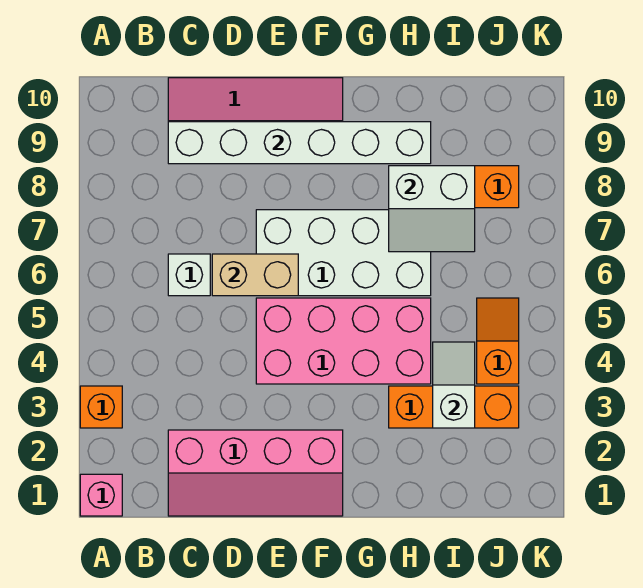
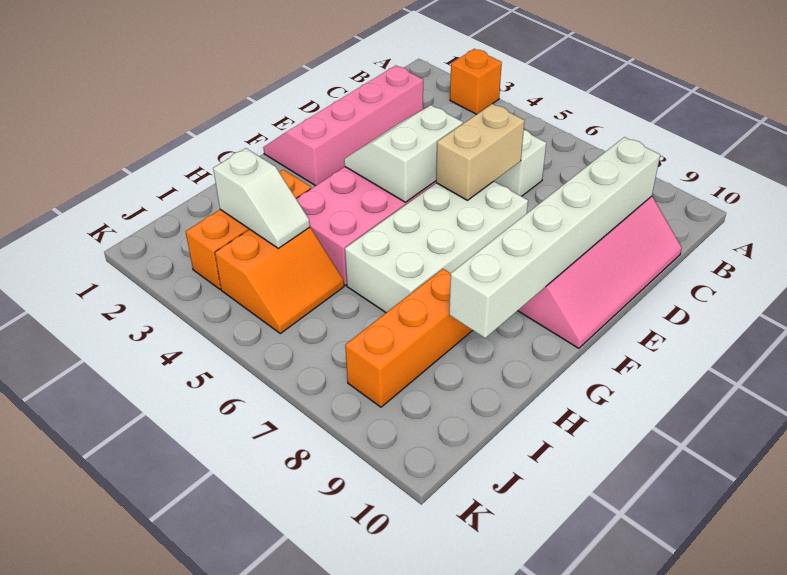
pink 1x1 brick [80,474,122,516] -> none
white 2x2 slope [389,166,475,252] -> white 2x2 slope moved to [344,105,463,202]
orange 1x2 slope [477,298,519,384] -> orange 2x2 slope [215,227,344,334]

